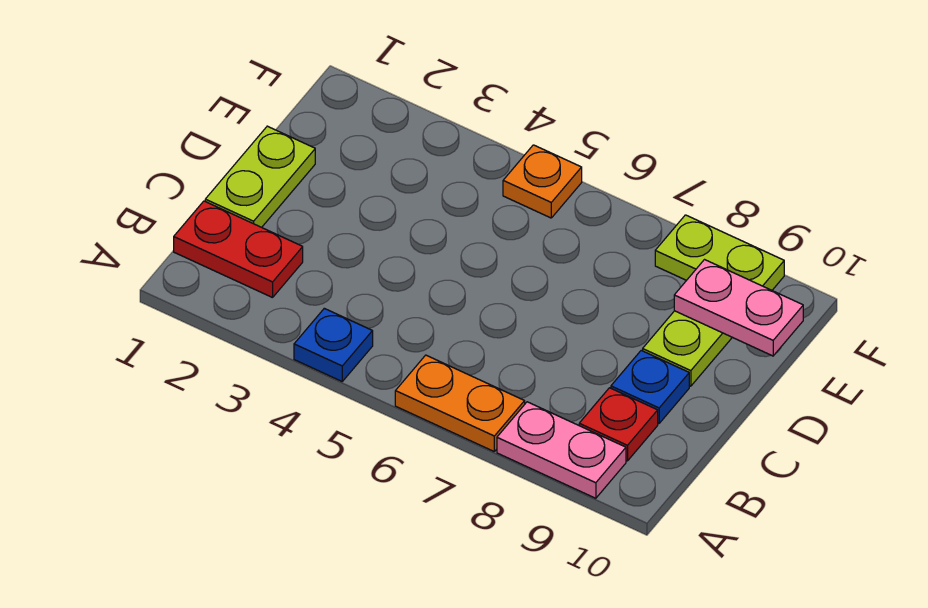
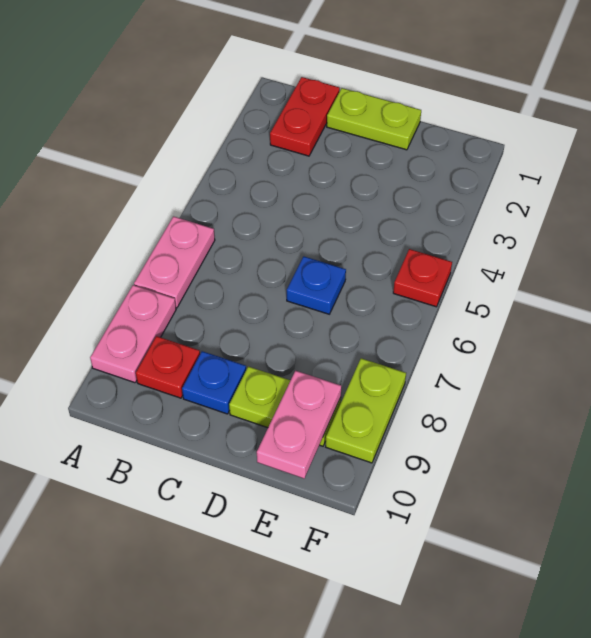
blue 1x1 plate [294,308,373,381] -> blue 1x1 plate moved to [287,256,346,314]
orange 1x2 plate [395,355,525,451] -> pink 1x2 plate [134,216,215,308]
orange 1x1 plate [503,145,582,218] -> red 1x1 plate [393,249,452,307]

